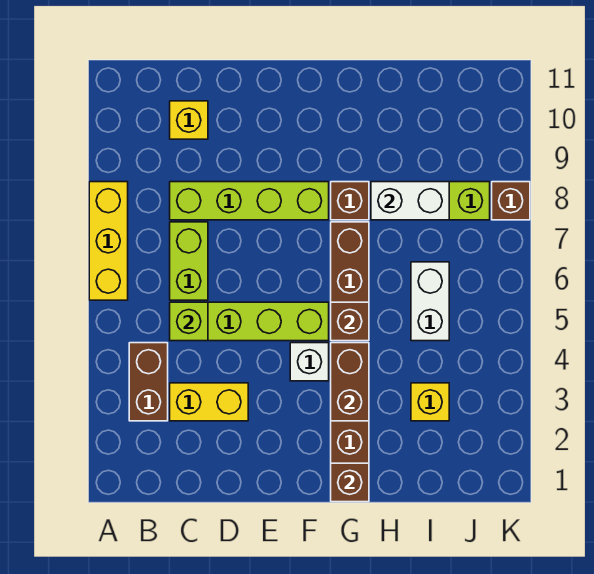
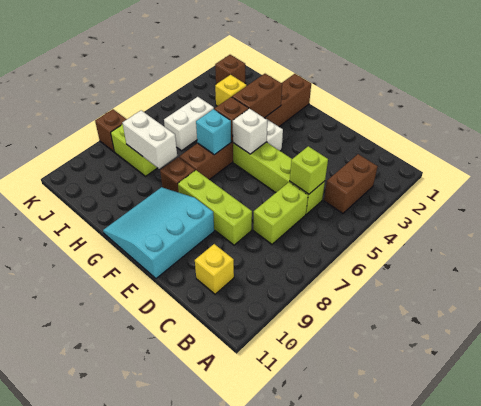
yellow 1x3 brick [89,182,128,300] -> none
yellow 1x2 brick [170,383,248,421] -> none
lime 1x4 brick [170,182,329,220] -> lime 1x3 brick [178,170,252,245]
none -> cyan 3x3 slope [103,187,214,278]
none -> white 1x1 brick [233,108,267,154]
brown 1x1 brick [331,463,369,502] -> brown 1x1 brick moved to [215,55,245,84]
none -> cyan 1x1 brick [196,109,231,155]

